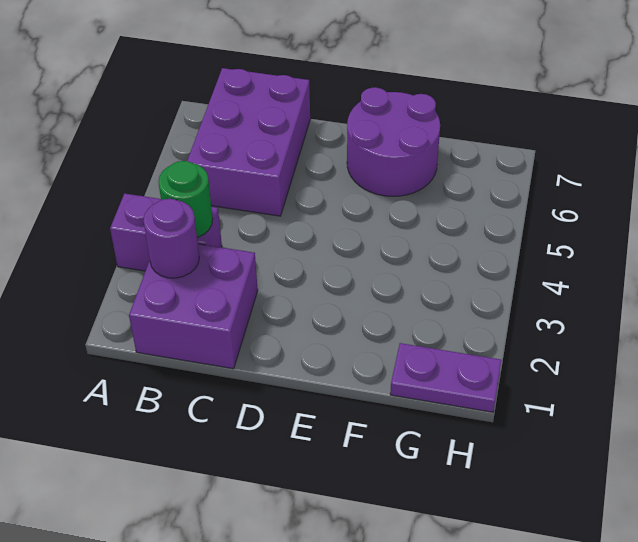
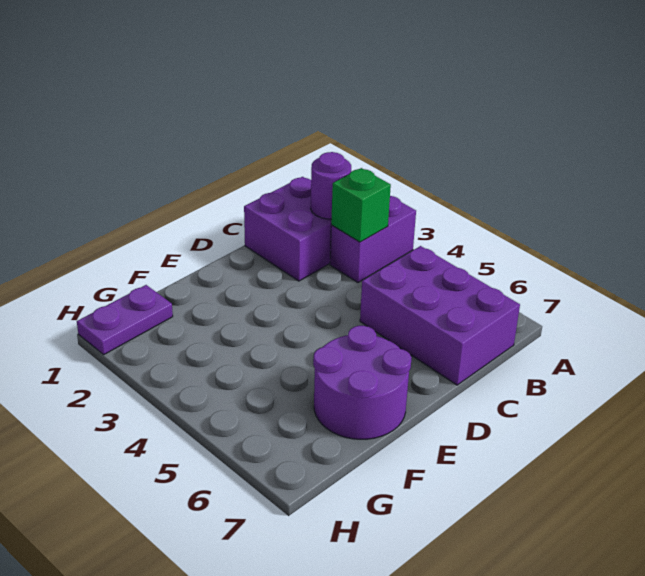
green 1x1 round brick [158,161,213,238] -> green 1x1 brick [331,168,391,242]

